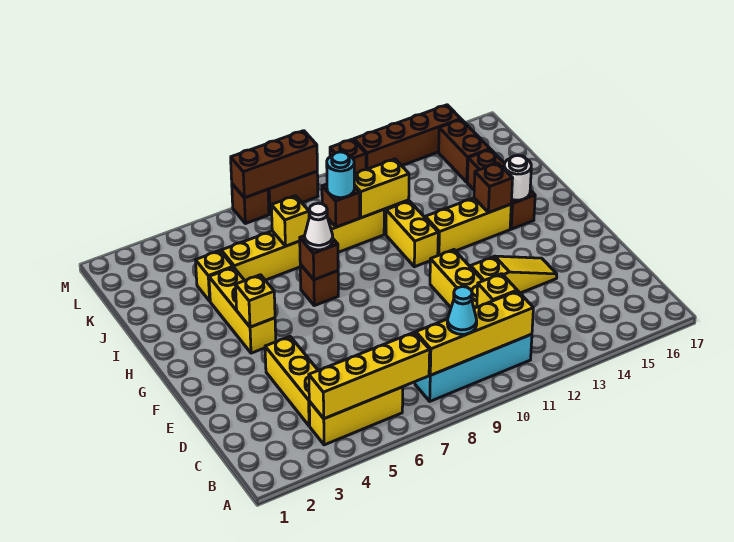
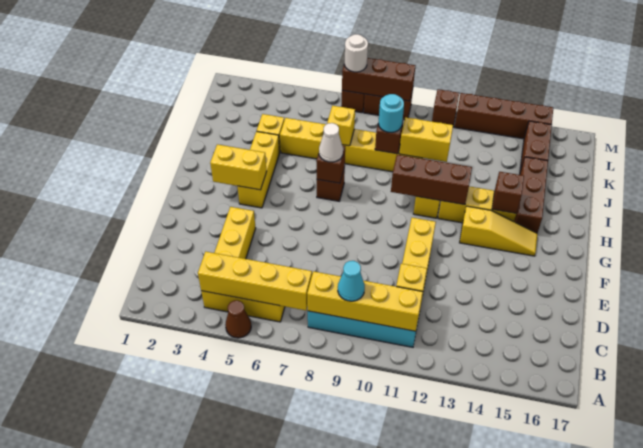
none -> brown 1x1 cone [225,300,251,338]
yellow 1x3 slope [471,256,557,293] -> yellow 1x3 slope moved to [460,206,537,256]
yellow 1x1 brick [236,275,275,327] -> yellow 1x2 brick [210,144,267,190]
none -> brown 1x3 brick [391,155,472,205]
white 1x1 round brick [504,155,531,200] -> white 1x1 round brick moved to [344,34,368,72]

